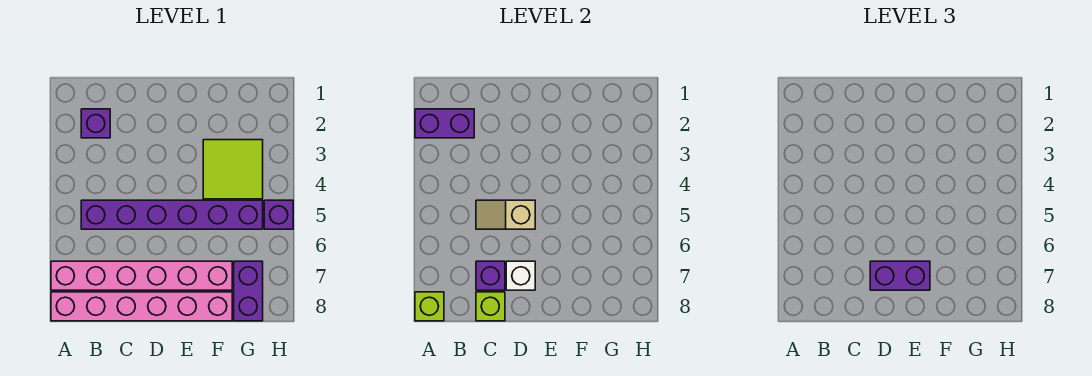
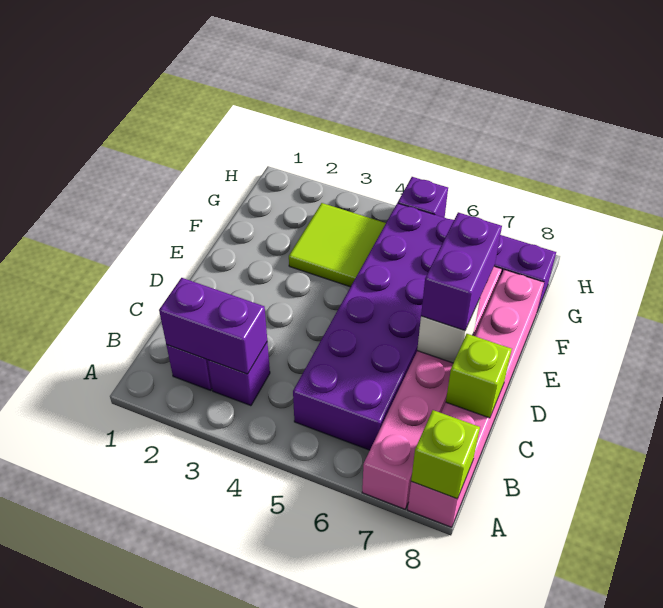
purple 1x2 brick [415,109,474,138] -> purple 1x2 brick turned to [159,278,267,374]
purple 1x6 brick [81,200,263,229] -> purple 2x6 brick [293,203,454,450]
tan 1x2 slope [476,200,535,229] -> none
purple 1x1 brick [476,261,505,290] -> purple 1x1 brick moved to [208,342,270,406]

